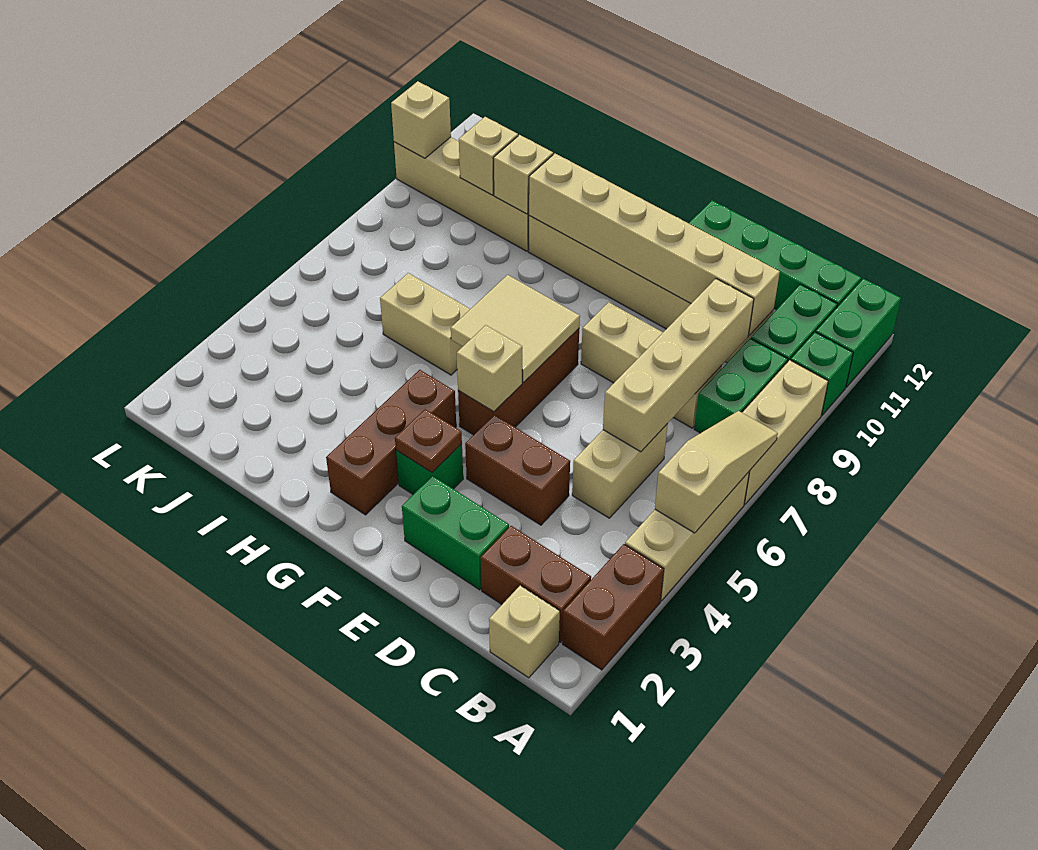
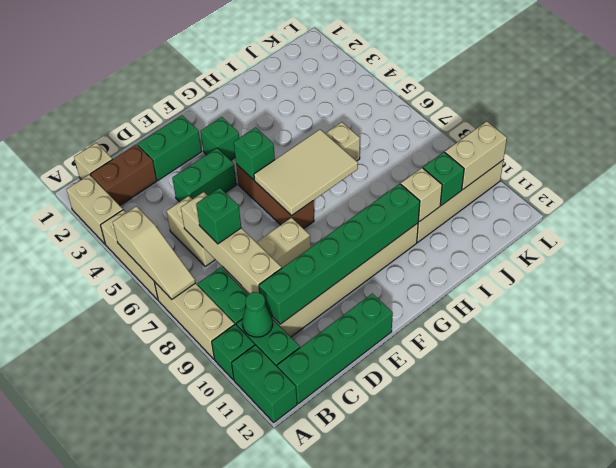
brown 1x2 brick [562,544,664,670] -> tan 1x2 brick [67,175,123,244]
none -> green 1x1 cone [242,292,273,337]
none -> green 1x1 brick [196,188,241,244]
tan 1x6 brick [529,154,780,335] -> green 1x6 brick [259,184,420,324]
brown 1x2 brick [465,415,570,525] -> green 1x2 brick [172,148,237,202]
brown 1x1 plate [395,409,462,472] -> none
tan 1x1 brick [457,325,522,412] -> green 1x1 brick [234,127,275,180]
tan 2x2 tile [451,275,580,382] -> tan 2x3 tile [254,130,358,216]
brown 1x3 brick [326,370,456,515] -> none
tan 1x1 brick [459,117,518,195] -> green 1x1 brick [423,152,464,205]
tan 1x1 brick [391,81,451,158] -> tan 1x2 brick [445,121,507,189]

